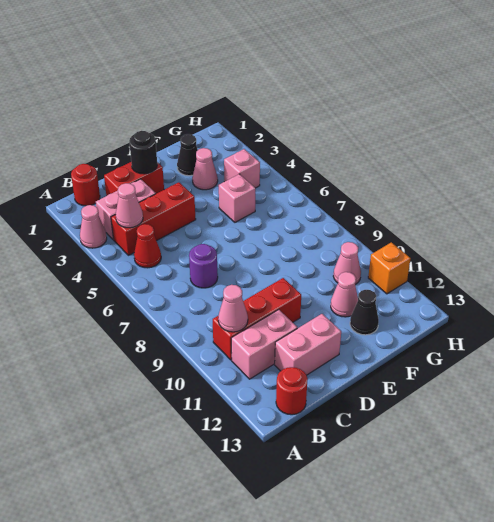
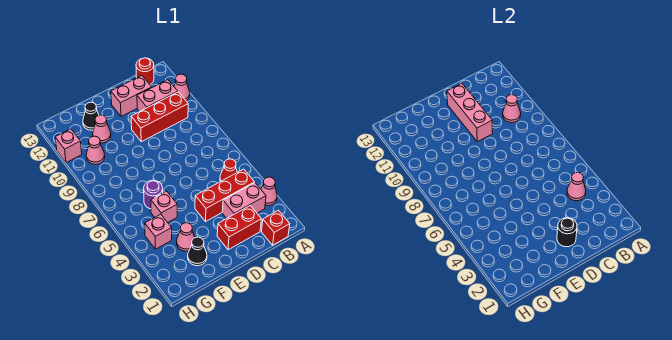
none -> pink 1x1 cone [174,74,190,100]
red 1x1 round brick [71,164,100,206] -> red 1x1 brick [262,210,290,245]
purple 1x1 round brick [189,244,218,288] -> purple 1x1 round brick moved to [144,180,163,209]
none -> pink 1x3 brick [447,84,493,142]
orange 1x1 brick [368,242,411,294] -> pink 1x1 brick [55,129,82,163]

